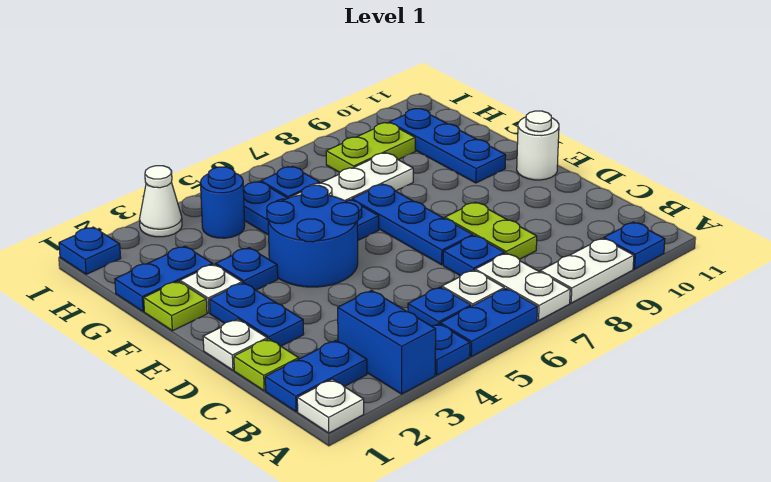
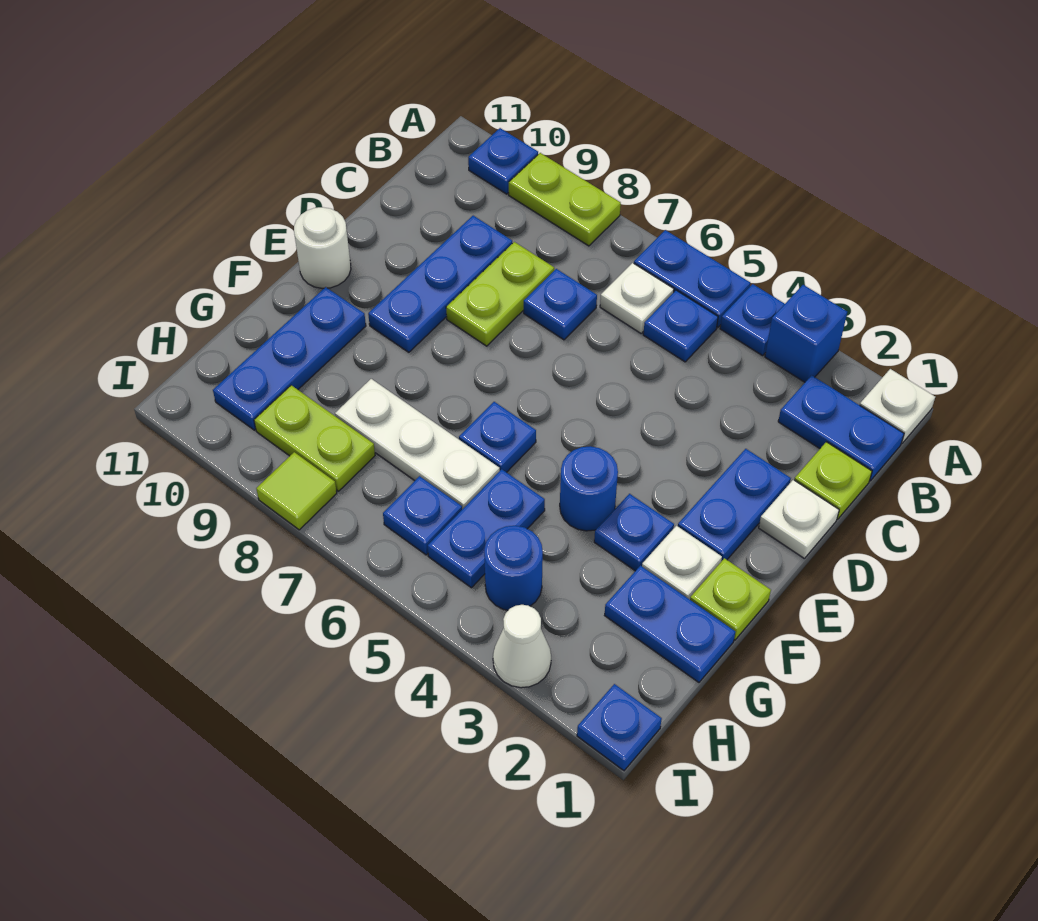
blue 1x2 brick [338,291,436,394] -> blue 1x1 brick [765,285,847,382]
white 1x2 plate [475,253,570,321] -> none
white 1x2 plate [540,238,634,303] -> lime 1x2 plate [509,153,621,246]
blue 1x3 plate [352,184,473,265] -> blue 1x3 plate moved to [368,216,512,352]
blue 2x2 round brick [267,185,359,287] -> blue 1x1 round brick [560,446,618,531]
none -> lime 1x1 tile [256,452,337,530]

